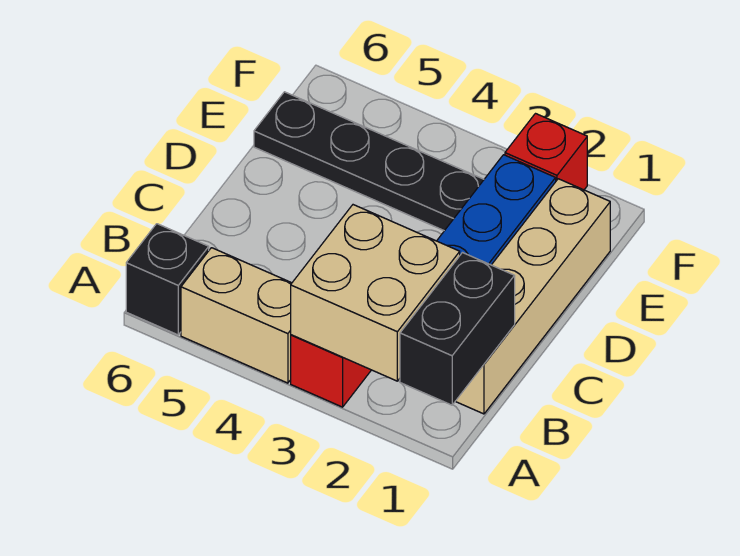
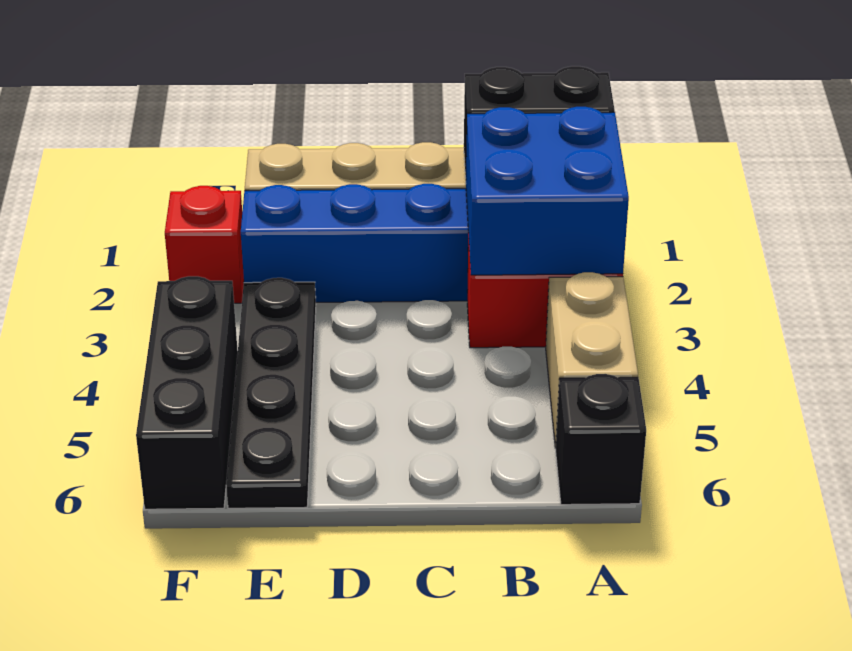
tan 2x2 brick [291,205,460,381] -> blue 2x2 brick [466,107,629,275]
none -> black 1x3 brick [136,276,238,509]

